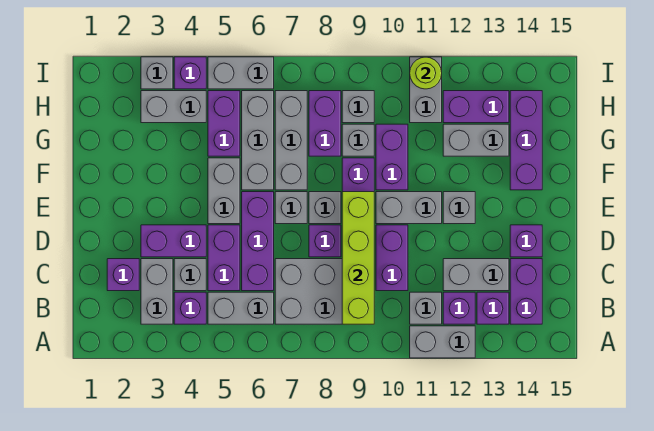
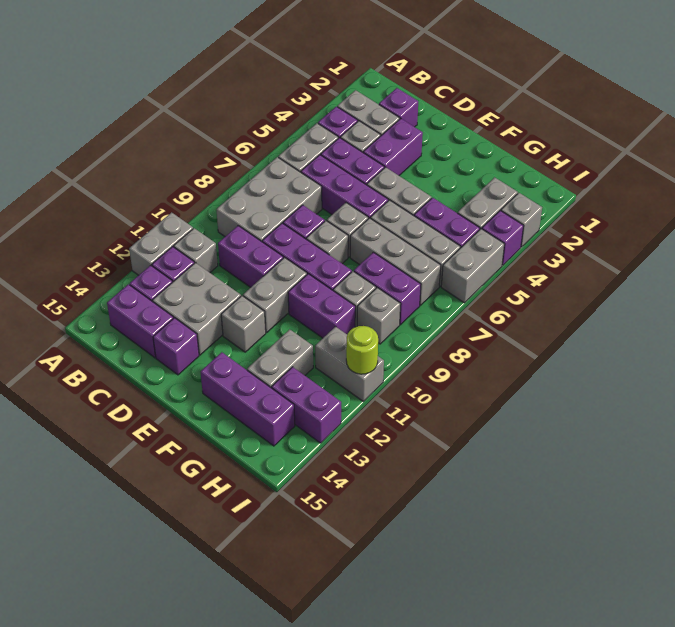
lime 1x4 brick [342,192,374,324] -> none
grey 1x2 brick [443,259,509,291] -> grey 2x2 brick [152,263,241,355]
purple 1x2 brick [443,91,509,123] -> purple 1x2 brick turned to [272,367,341,443]

